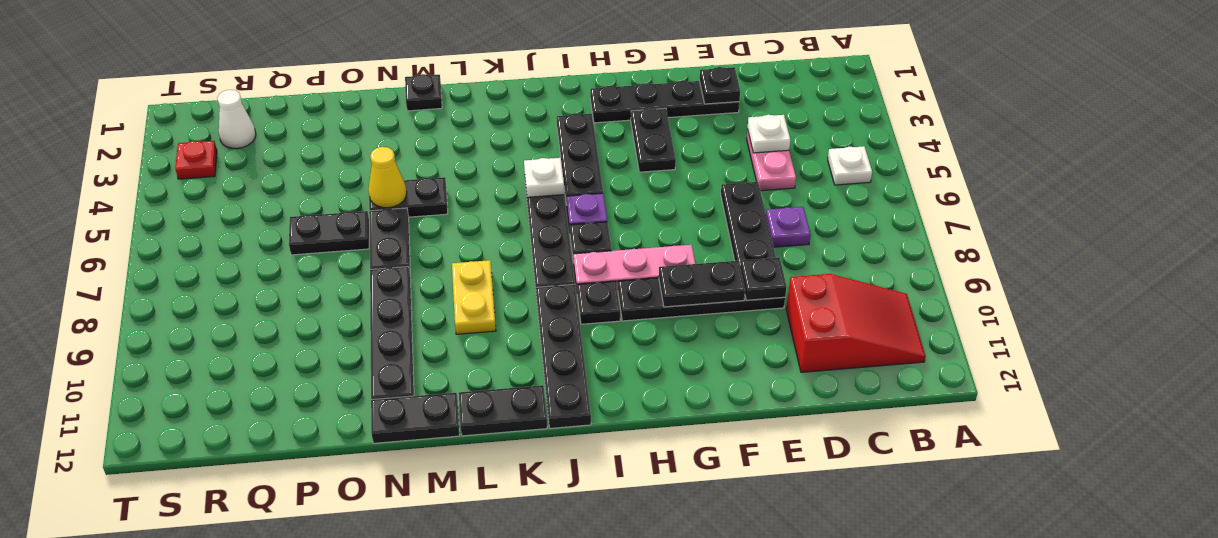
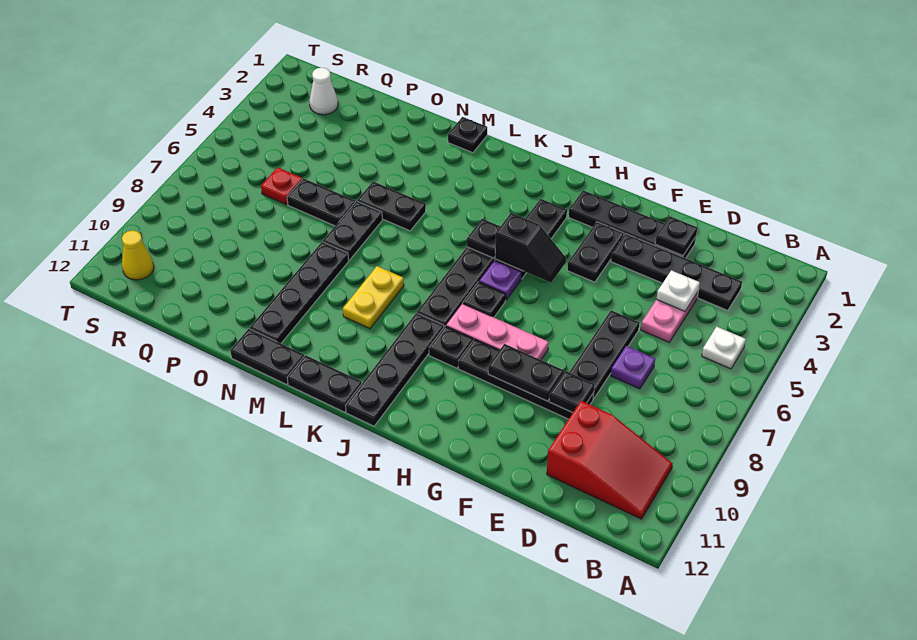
none -> black 1x4 plate [611,234,742,311]
none -> black 1x2 slope [495,213,566,283]
white 1x1 plate [524,158,564,197] -> black 1x1 plate [467,219,500,258]
yellow 1x1 cone [368,147,407,208] -> yellow 1x1 cone moved to [122,231,154,280]
red 1x1 plate [175,141,217,179] -> red 1x1 plate moved to [261,167,302,205]

